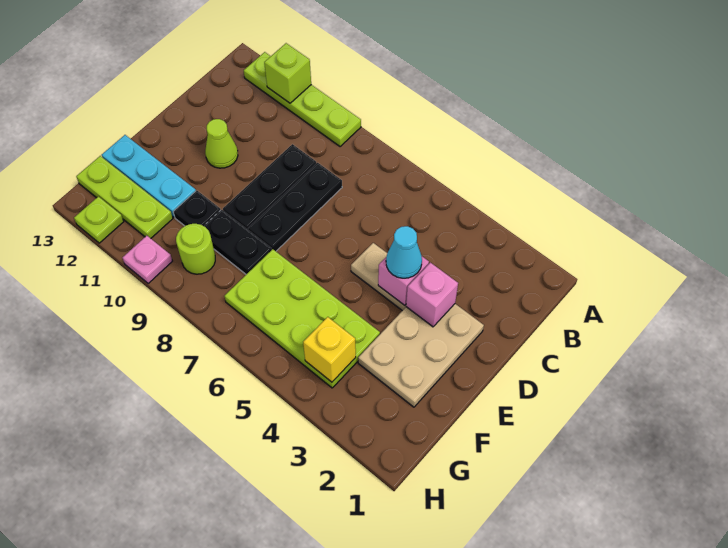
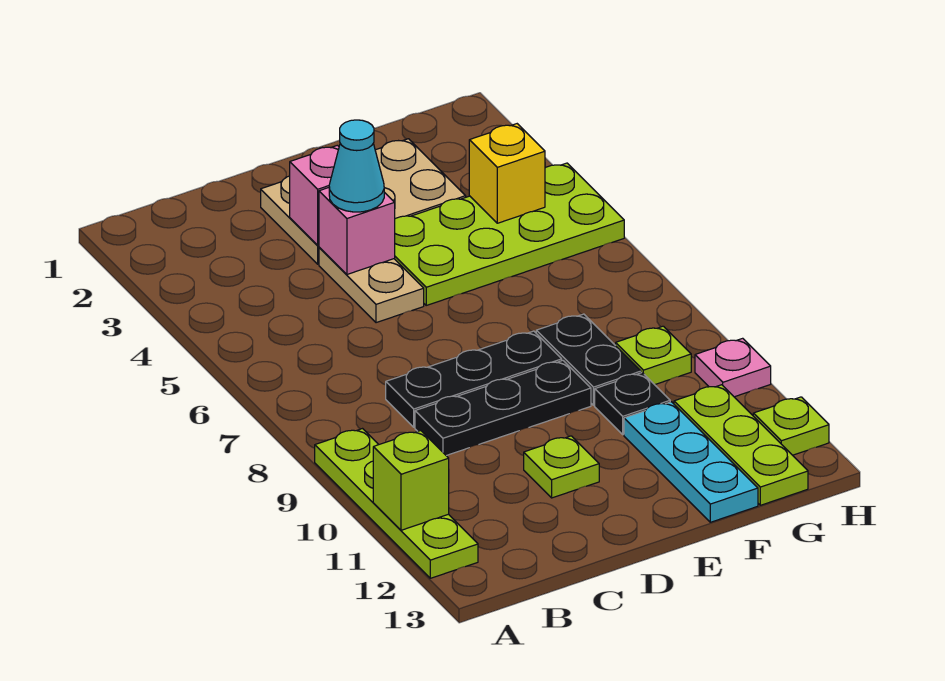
lime 1x1 cone [205,119,238,168] -> lime 1x1 plate [524,436,599,498]
lime 2x4 plate [224,249,380,388] -> lime 2x4 plate turned to [394,163,624,305]
lime 1x1 round brick [176,224,215,274] -> lime 1x1 plate [616,326,691,385]

